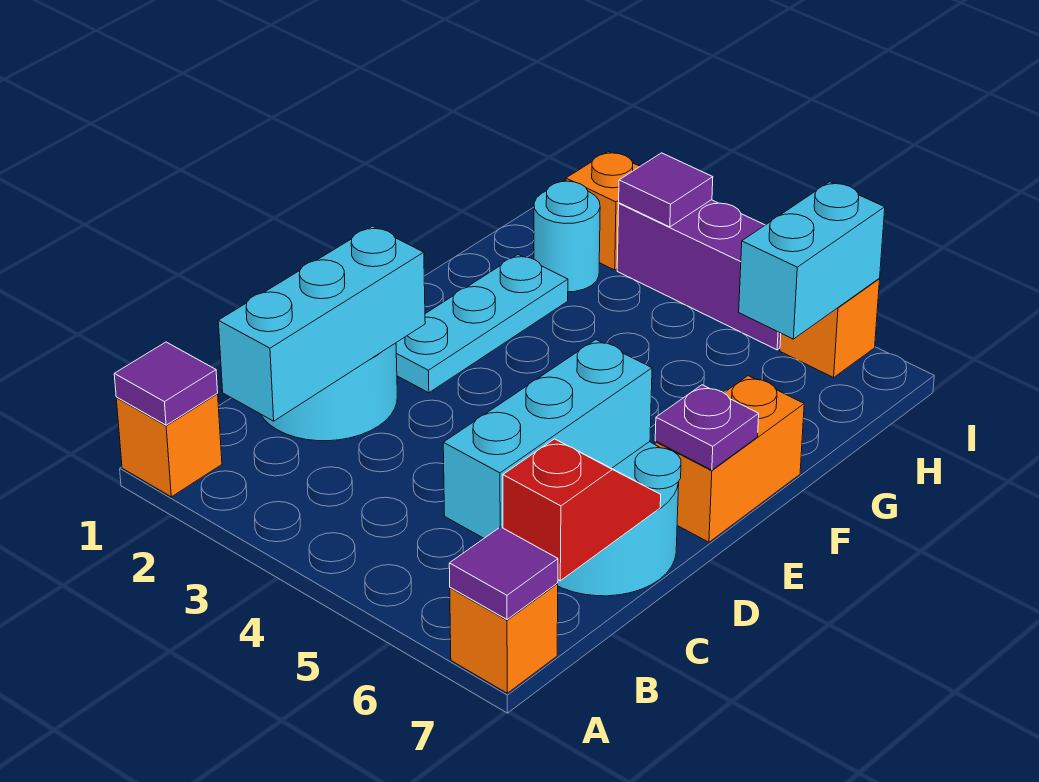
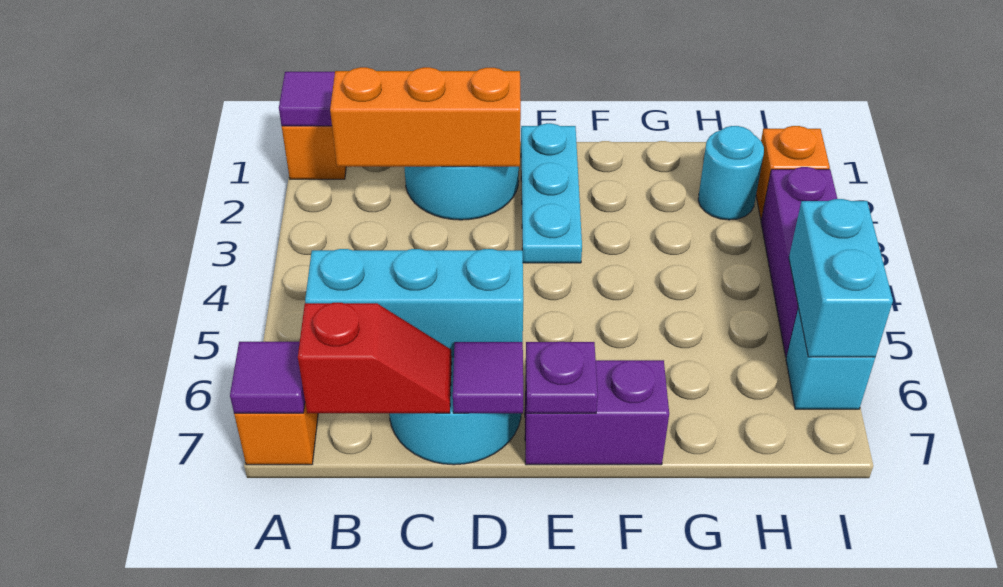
cyan 1x3 brick [218,226,425,421] -> orange 1x3 brick [330,67,521,167]
cyan 1x3 plate [396,255,568,393] -> cyan 1x3 plate turned to [521,123,582,263]
orange 1x2 brick [655,376,804,542] -> purple 1x2 brick [525,360,669,465]
cyan 1x2 brick [739,182,885,339] -> cyan 1x2 brick turned to [789,199,893,357]
purple 1x1 tile [619,153,713,227] -> purple 1x1 tile moved to [453,342,523,413]
orange 1x1 brick [780,279,880,378] -> cyan 1x1 brick [786,308,875,409]

